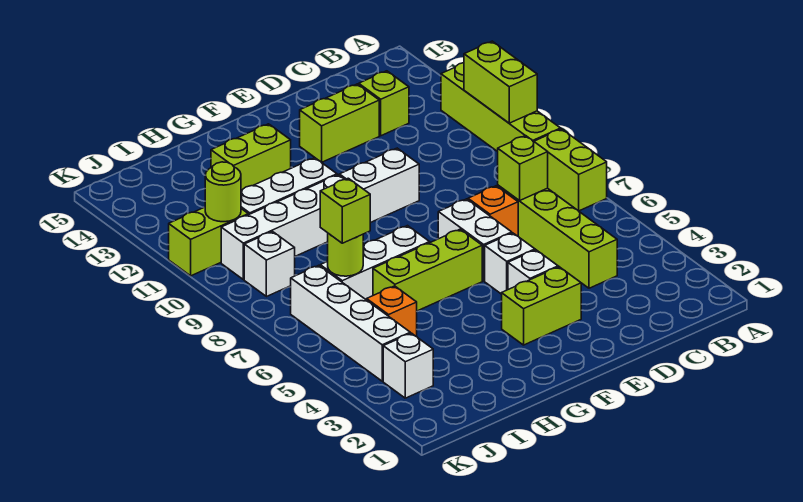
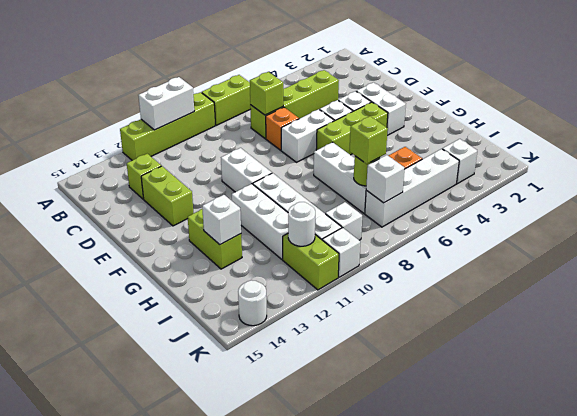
lime 1x2 brick [464,41,537,123] -> white 1x2 brick [138,77,194,130]
lime 1x2 brick [502,267,581,345] -> white 1x2 brick [356,82,406,135]
lime 1x3 brick [373,229,482,311] -> lime 1x3 brick turned to [316,102,388,155]
none -> white 1x1 brick [202,195,241,245]
none -> white 1x1 brick [366,155,405,203]
lime 1x1 round brick [205,162,241,222] -> white 1x1 round brick [288,202,315,246]
none -> white 1x1 brick [322,228,360,277]
none -> white 1x1 round brick [238,280,267,326]

